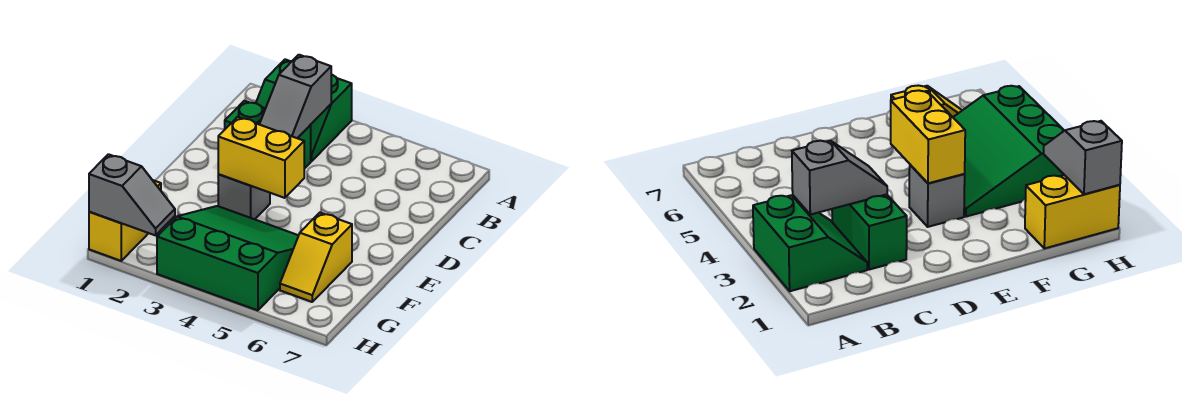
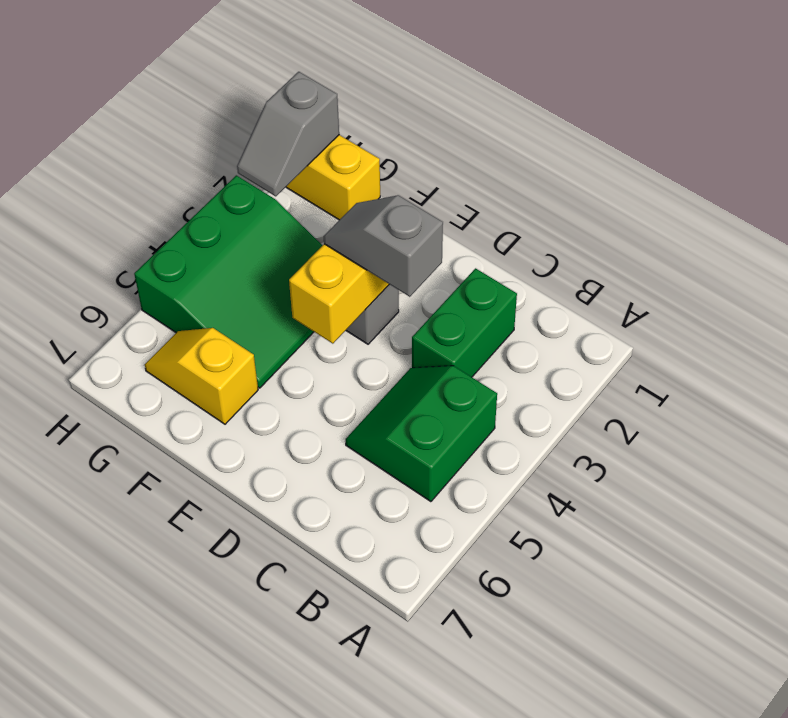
green 2x2 slope [256,59,352,161] -> green 2x2 slope moved to [346,366,497,502]
grey 1x2 slope [259,55,331,138] -> grey 1x2 slope moved to [324,195,443,297]

